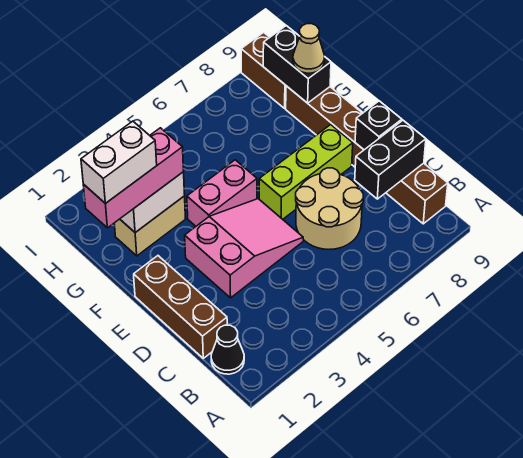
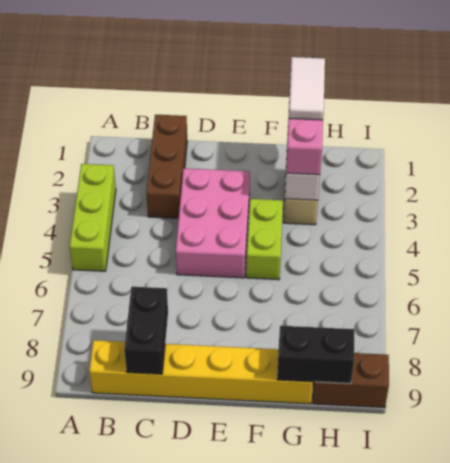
black 1x1 cone [211,325,244,374] -> none
brown 1x6 brick [286,86,448,224] -> yellow 1x6 brick [89,340,313,404]
brown 1x3 brick [134,256,227,358] -> brown 1x3 brick turned to [146,115,187,218]
tan 2x2 round brick [296,168,363,250] -> none
pink 2x3 slope [185,199,303,298] -> pink 2x3 brick [176,168,250,278]
black 1x1 brick [355,101,402,150] -> none
lime 1x3 brick [259,125,353,219] -> lime 1x3 brick moved to [69,164,116,271]
pink 1x2 brick [187,160,257,226] -> lime 1x2 brick [246,199,283,280]
white 1x2 brick [81,121,157,203] -> white 1x2 tile [289,57,325,120]
tan 1x1 cone [293,24,325,73] -> none

